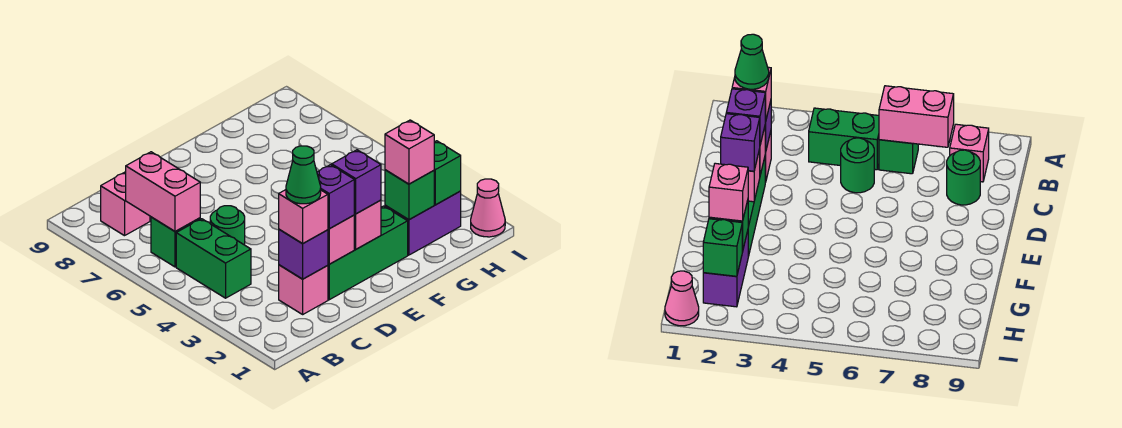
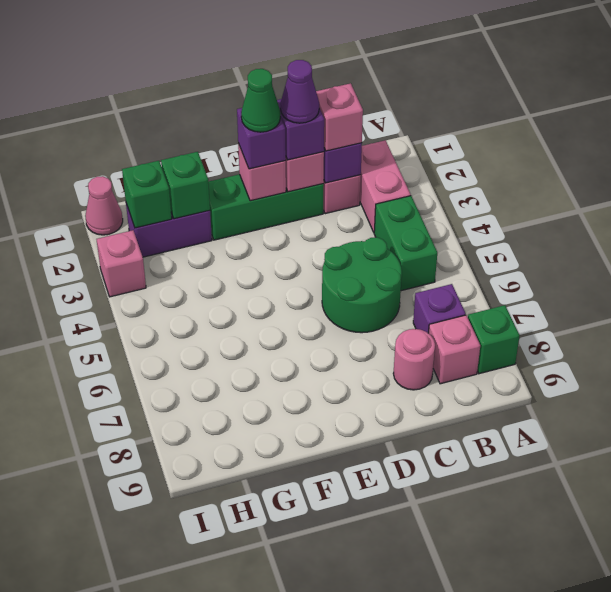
green 1x1 brick [151,217,200,267] -> green 1x1 brick moved to [468,305,520,374]
pink 1x2 brick [126,152,200,231] -> pink 1x2 brick moved to [360,140,411,232]
none -> purple 1x1 brick [413,284,466,333]
green 1x1 cone [286,146,321,204] -> green 1x1 cone moved to [241,69,280,132]
green 1x1 round brick [210,206,245,245] -> green 2x2 round brick [322,237,402,333]
green 1x1 round brick [947,150,980,205] -> pink 1x1 round brick [393,329,435,390]
none -> purple 1x1 cone [280,60,319,123]
pink 1x1 brick [385,120,434,184] -> pink 1x1 brick moved to [96,230,146,297]

